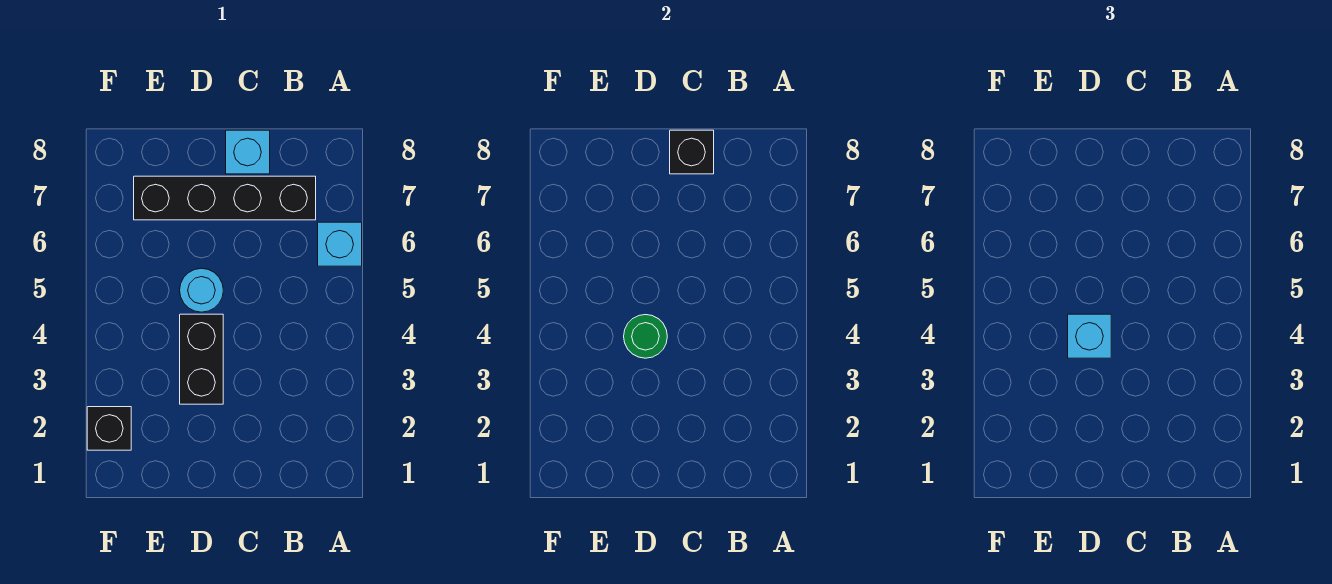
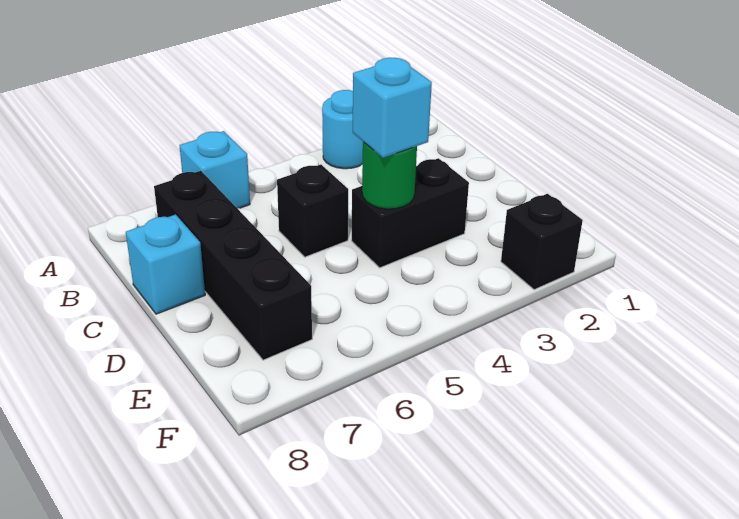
black 1x1 brick [670,130,714,174] -> black 1x1 brick moved to [277,165,348,257]
cyan 1x1 round brick [180,268,223,312] -> cyan 1x1 round brick moved to [322,90,363,169]

